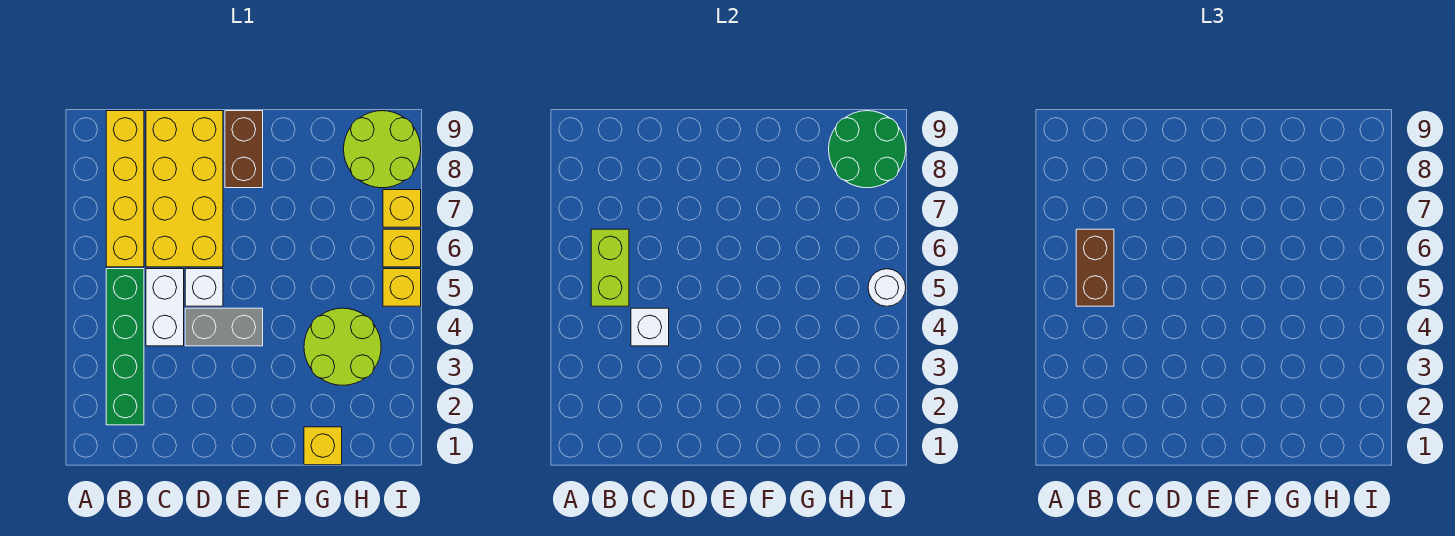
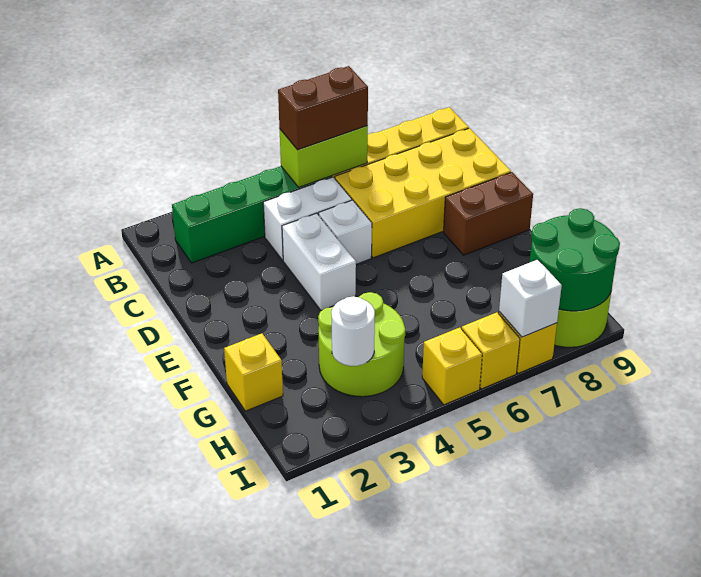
white 1x1 brick [631,308,669,346] -> white 1x1 brick moved to [499,260,562,337]
grey 1x2 brick [185,308,263,346] -> white 1x2 brick [282,213,356,311]
white 1x1 round brick [868,269,906,306] -> white 1x1 round brick moved to [331,296,375,366]

